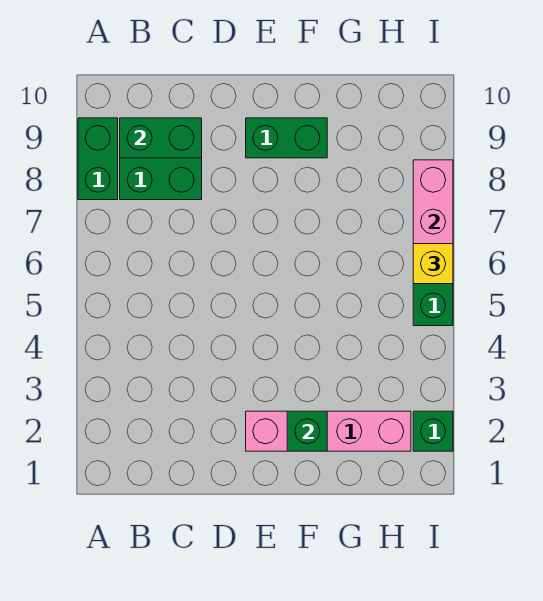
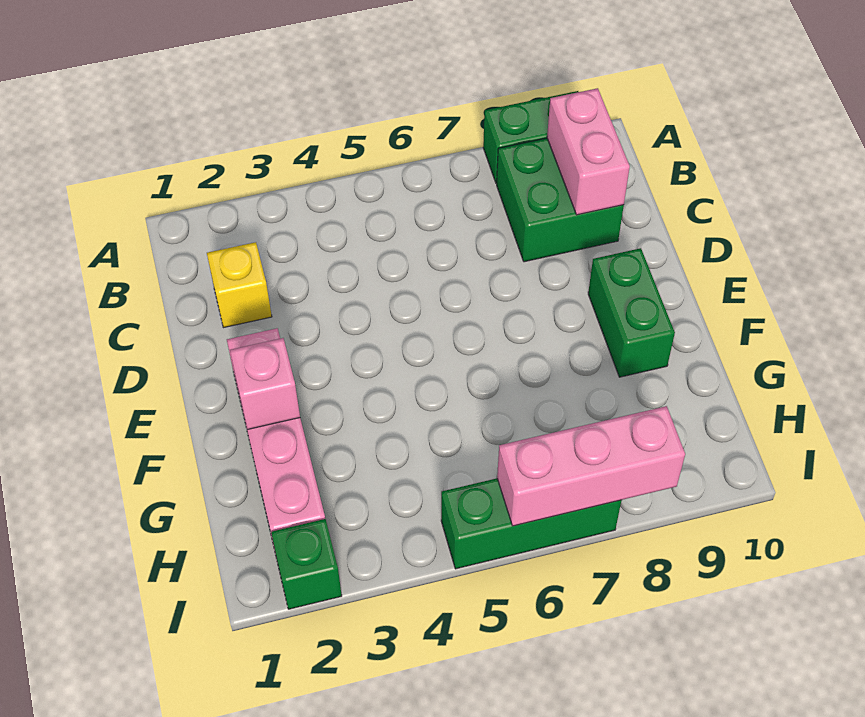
green 1x2 brick [120,118,202,158] -> pink 1x2 brick [547,88,630,215]
green 1x1 brick [287,411,327,451] -> pink 1x1 brick [230,338,300,429]
yellow 1x1 brick [413,244,453,284] -> yellow 1x1 brick moved to [207,242,272,328]

